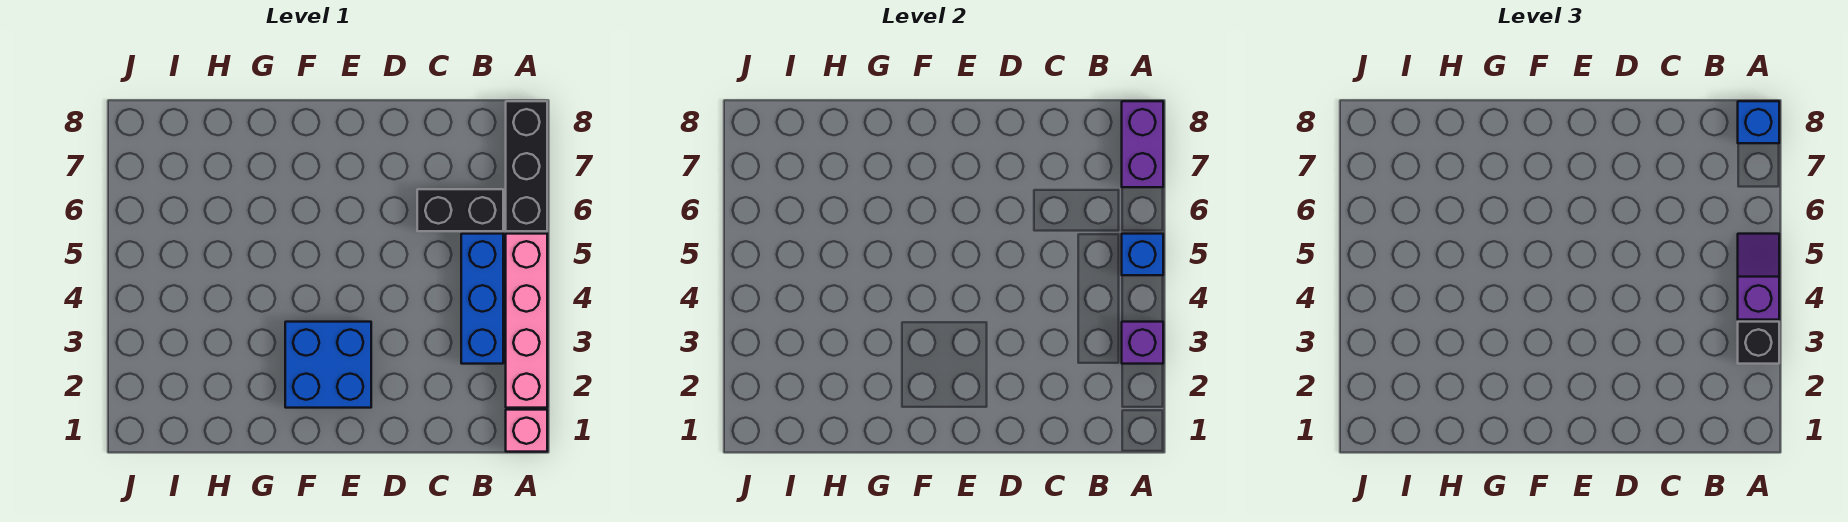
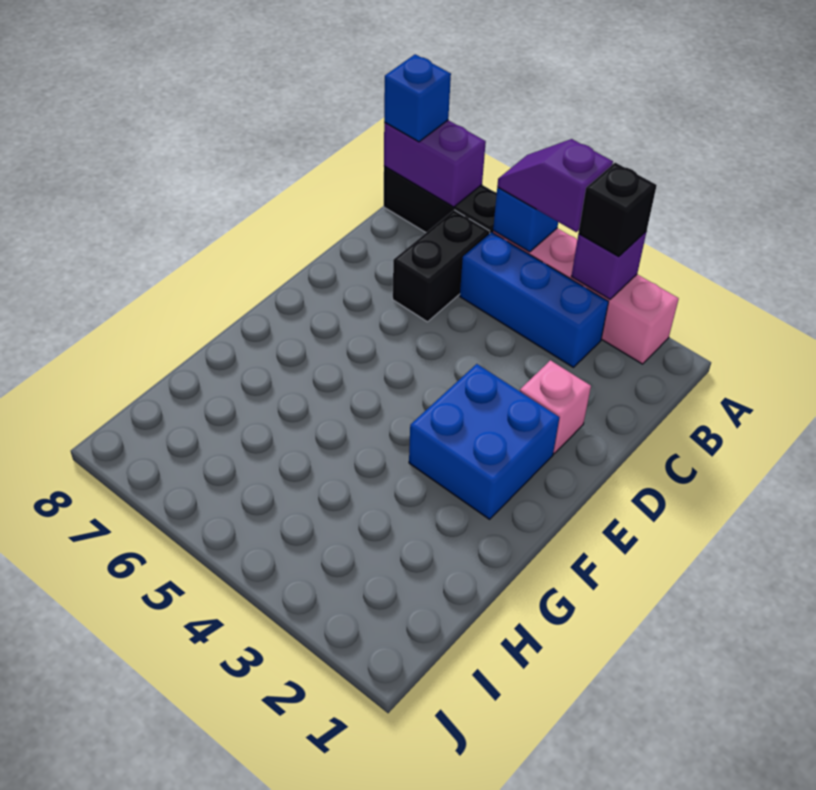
pink 1x1 brick [506,410,547,452] -> pink 1x1 brick moved to [520,360,591,454]

